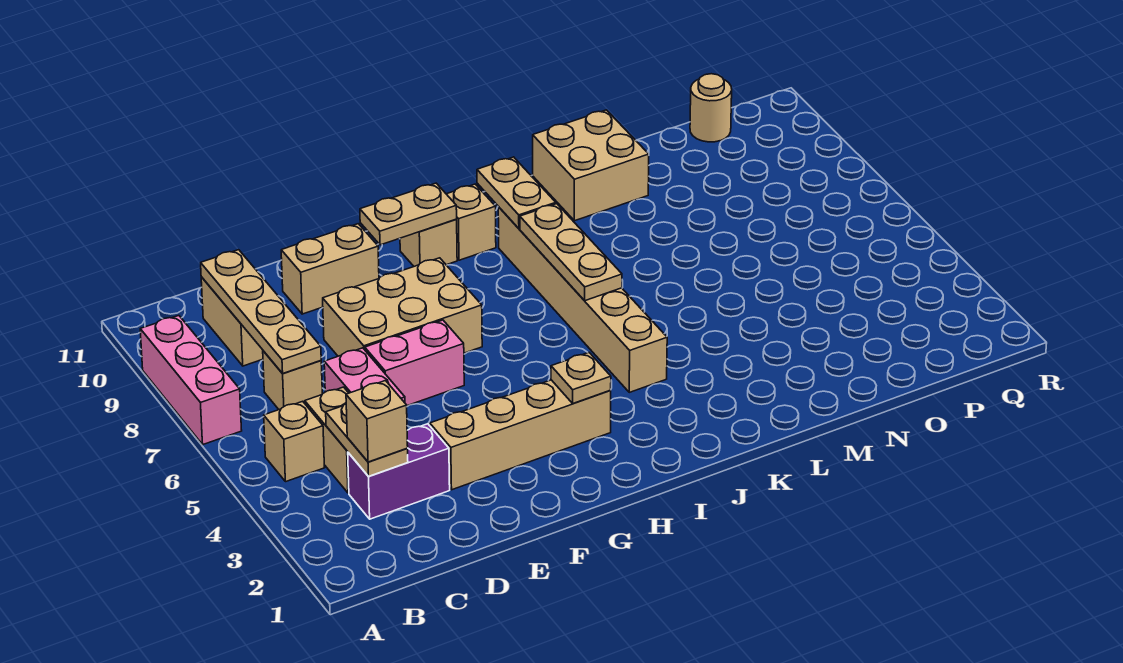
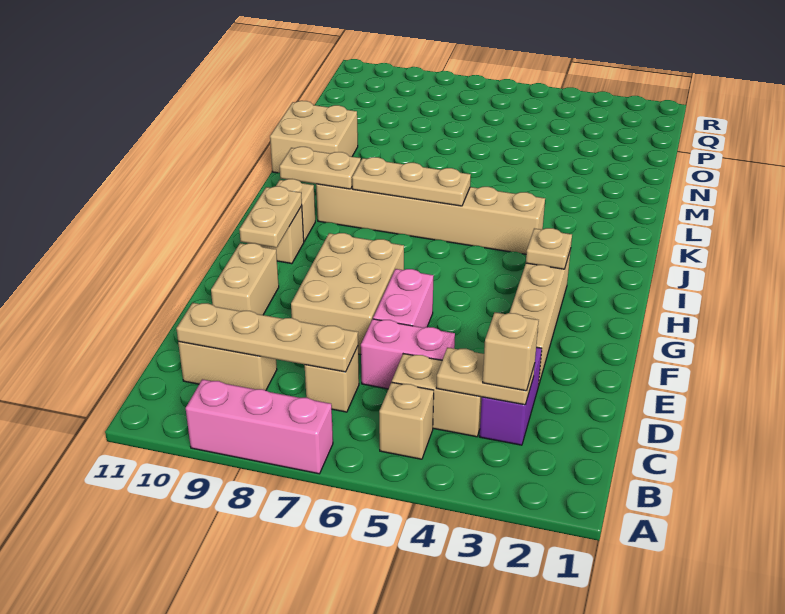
tan 1x1 round brick [690,74,732,142] -> none

